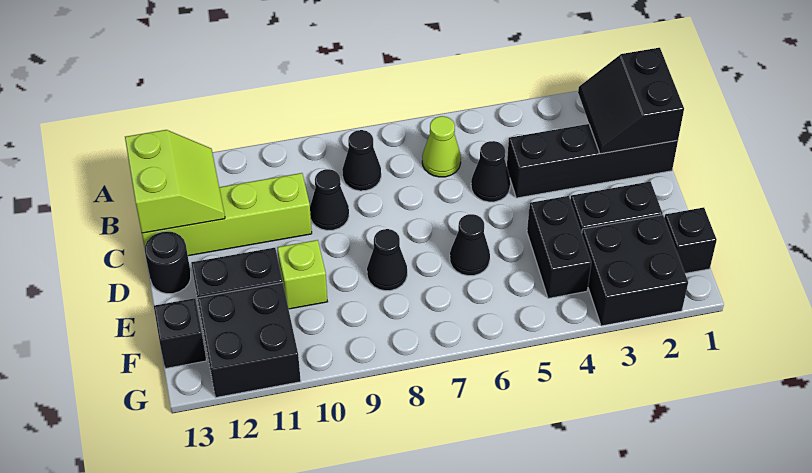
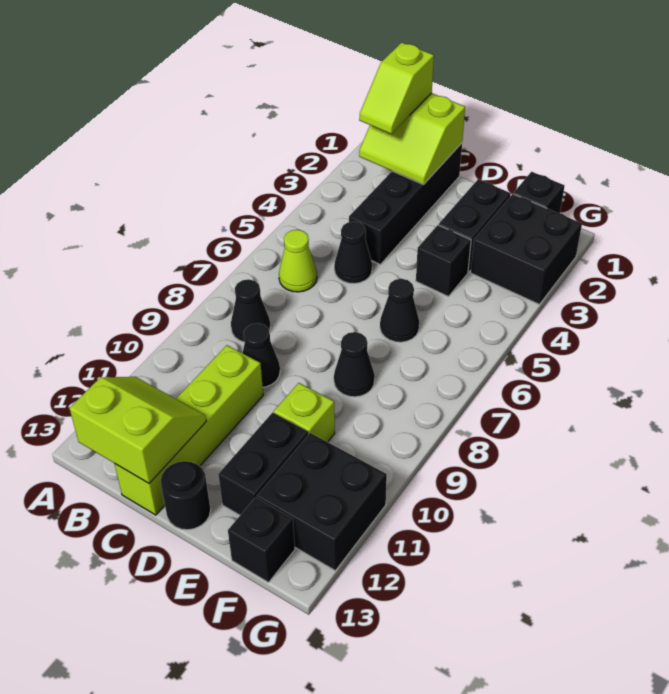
black 2x2 slope [578,48,684,154] -> lime 2x2 slope [359,93,465,184]
none -> lime 1x2 slope [359,43,434,134]
black 1x2 brick [527,196,591,298] -> black 1x1 brick [416,225,471,297]

